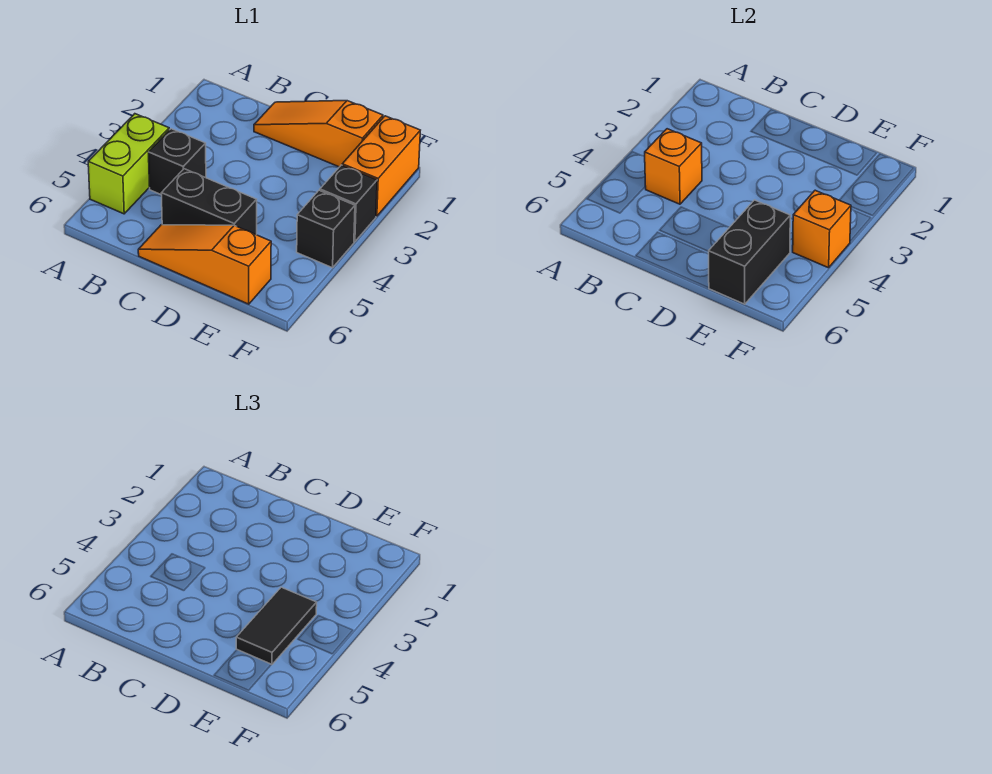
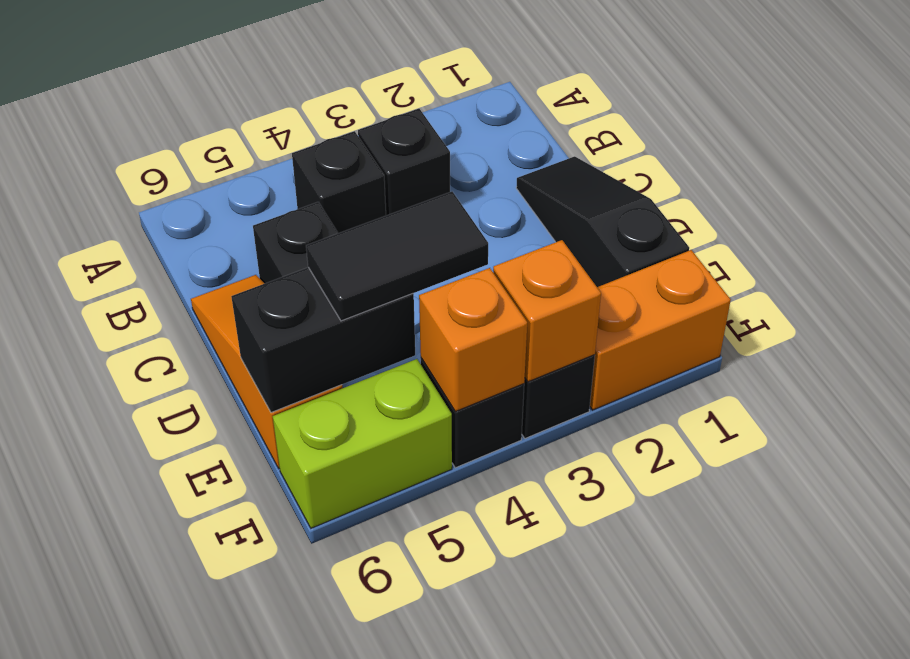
lime 1x2 brick [88,114,169,214] -> lime 1x2 brick moved to [273,359,452,528]
none -> black 1x1 brick [358,109,450,216]
orange 1x1 brick [645,129,702,204] -> orange 1x1 brick moved to [493,240,601,382]
orange 1x3 slope [254,101,383,167] -> black 1x3 slope [516,156,689,287]

